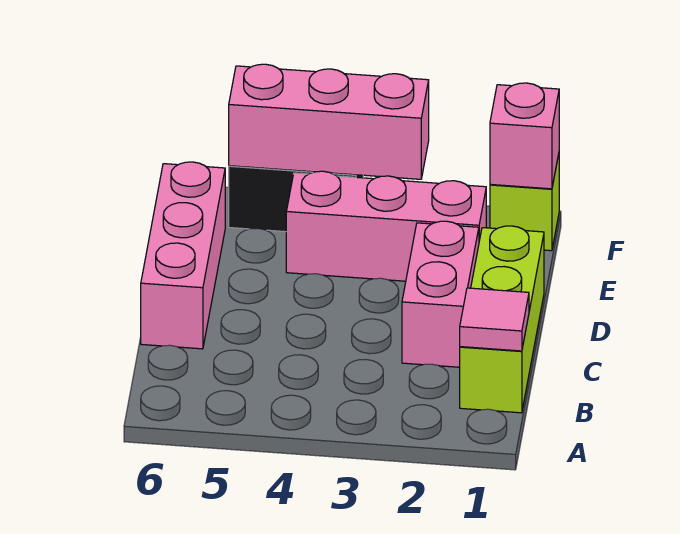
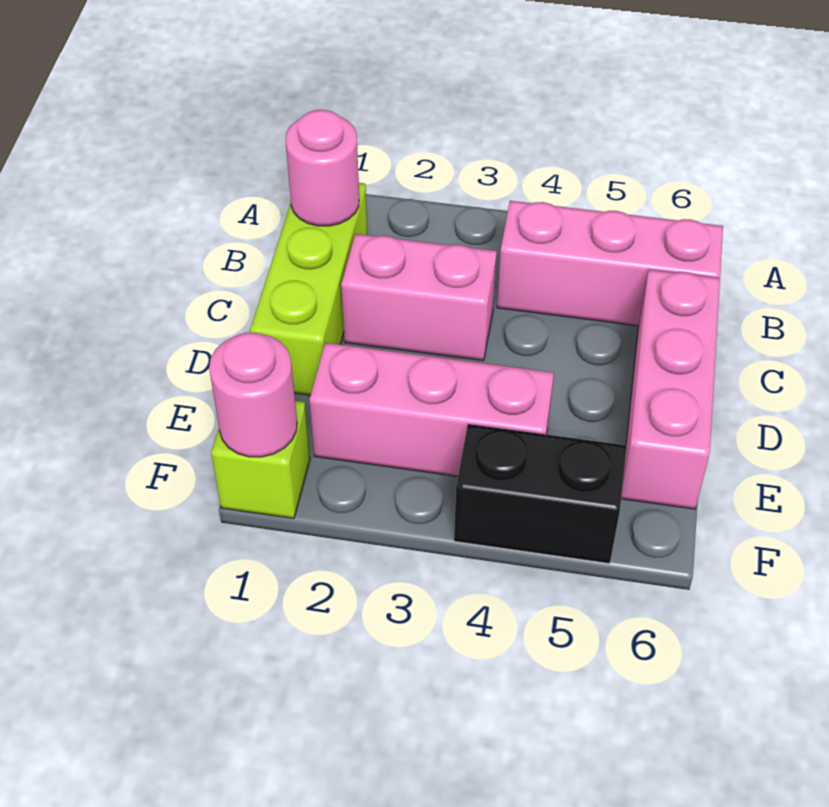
pink 1x1 tile [460,288,529,351] -> pink 1x1 round brick [286,110,359,226]
pink 1x2 brick [402,221,479,367] -> pink 1x2 brick turned to [341,234,497,360]
pink 1x1 brick [490,83,559,189] -> pink 1x1 round brick [209,333,297,457]
pink 1x3 brick [229,64,429,179] -> pink 1x3 brick moved to [497,201,723,326]

